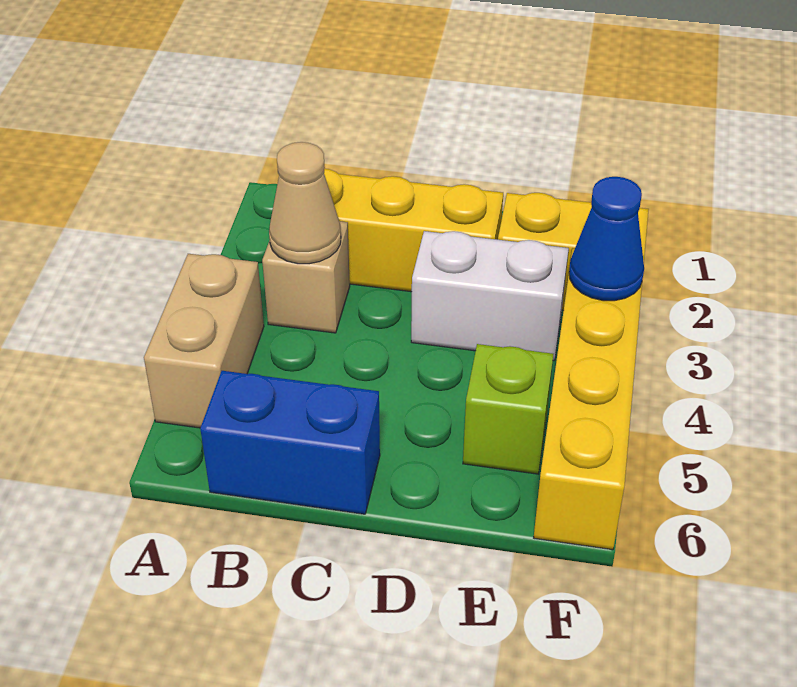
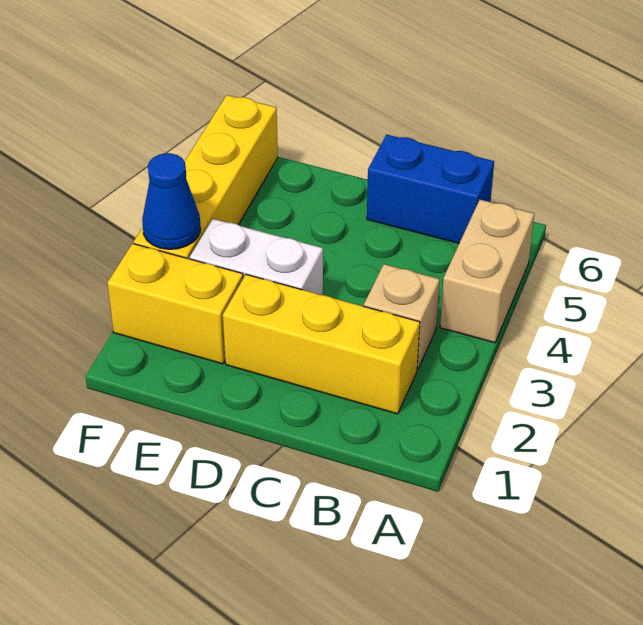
tan 1x1 cone [269,142,341,264] -> none
lime 1x1 brick [463,344,553,474] -> none

